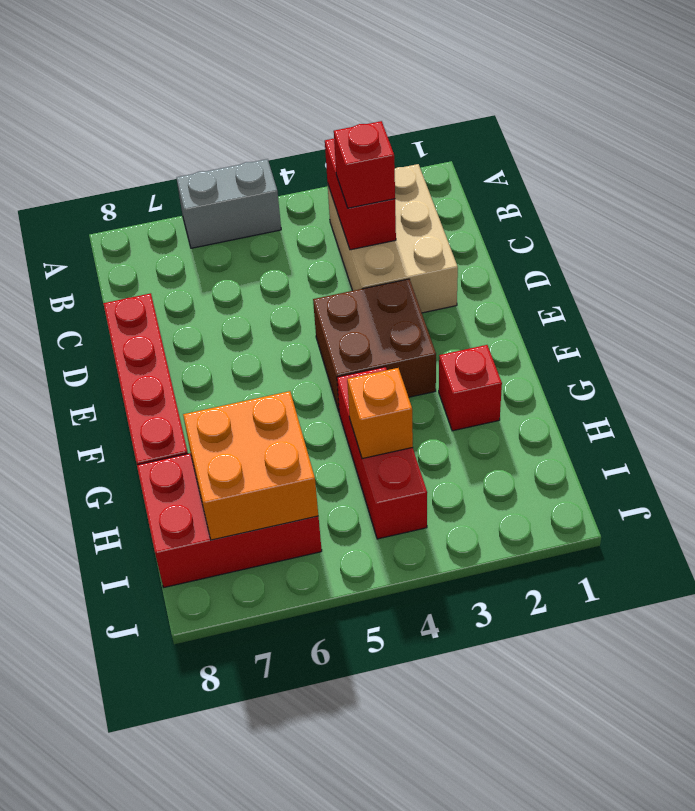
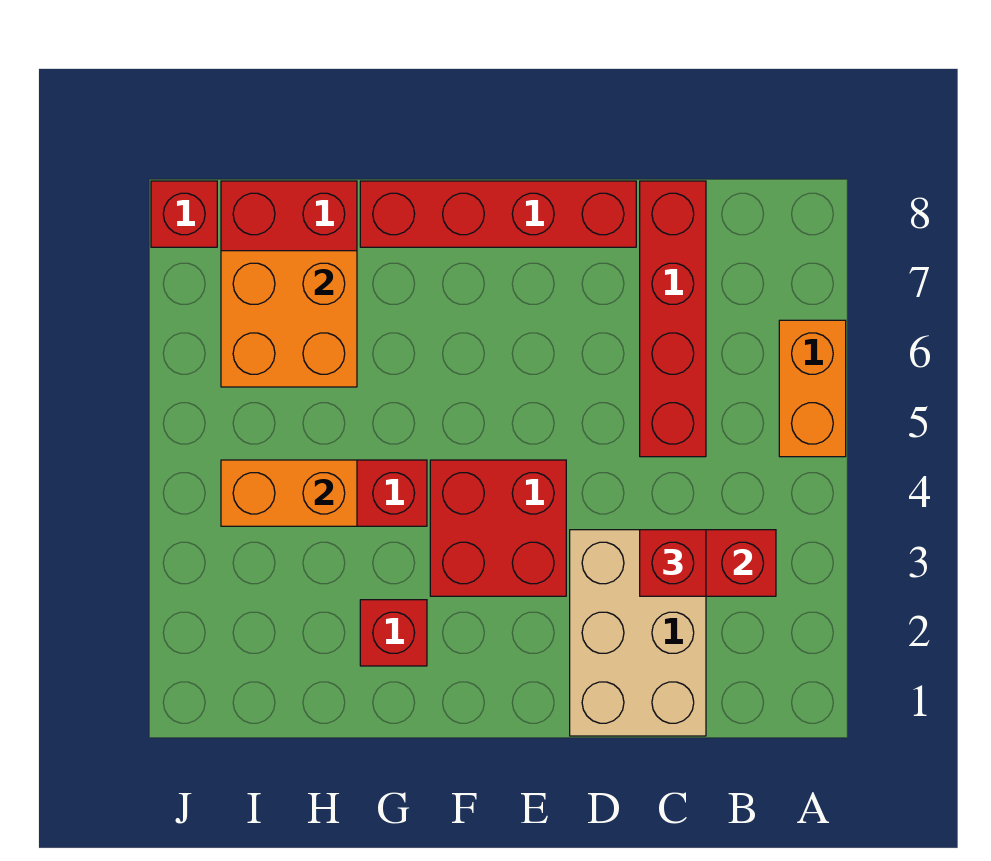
grey 1x2 brick [176,159,281,248] -> orange 1x2 brick [779,320,846,457]
tan 2x3 brick [328,164,458,313] -> tan 2x3 brick turned to [570,530,706,736]
none -> red 1x4 brick [640,181,706,457]
brown 2x2 brick [313,279,436,411] -> red 2x2 brick [430,460,566,596]
orange 1x1 brick [347,368,413,459] -> orange 1x2 brick [221,460,357,526]
none -> red 1x1 brick [151,181,217,247]

